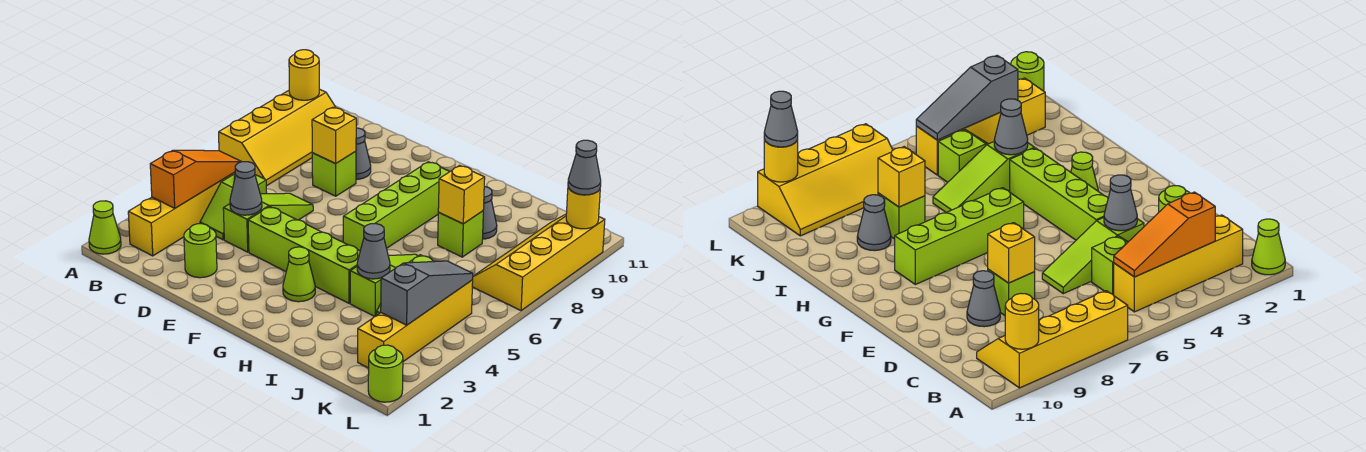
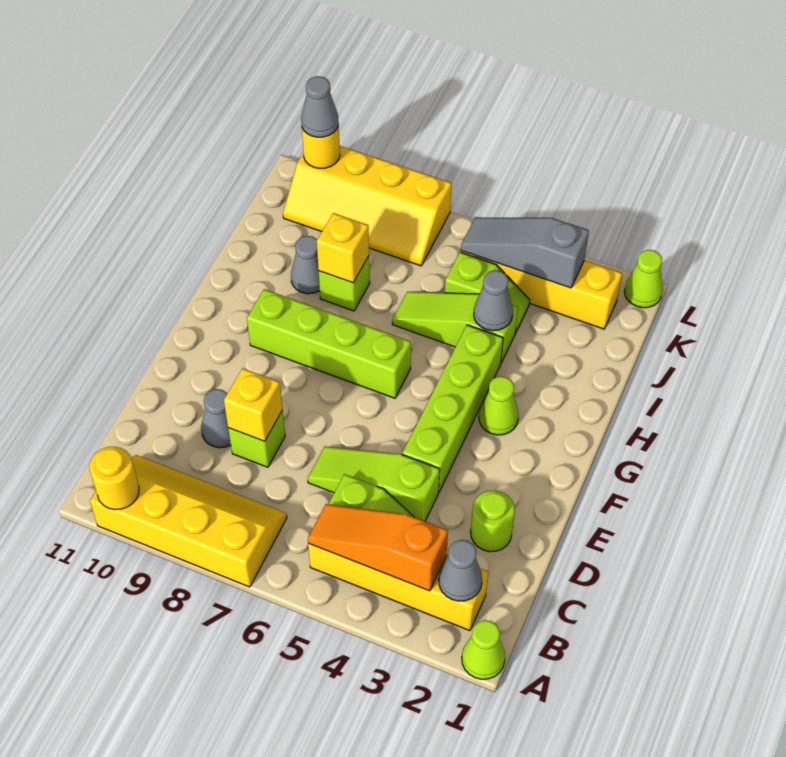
grey 1x1 cone [230,162,262,215] -> grey 1x1 cone moved to [439,540,482,601]
lime 1x1 round brick [368,345,403,402] -> lime 1x1 cone [624,250,663,308]

